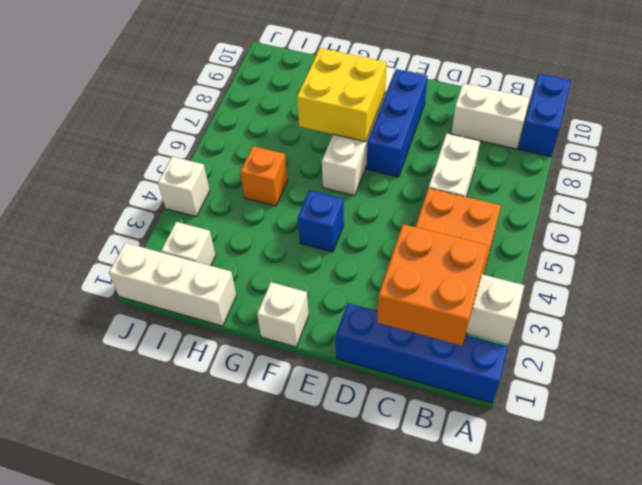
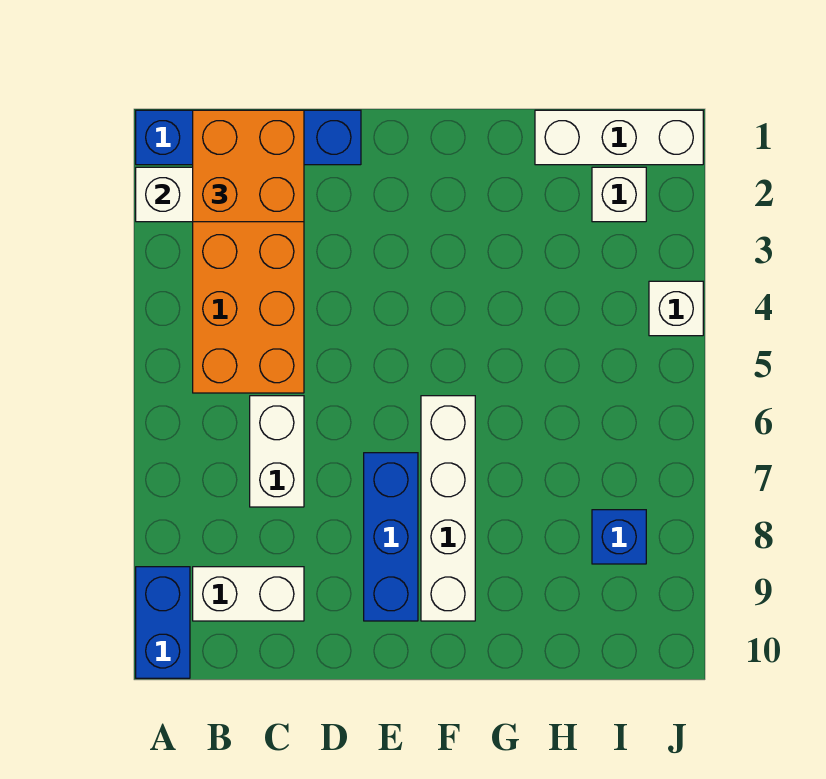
white 1x1 brick [257,282,309,347] -> none
blue 1x1 brick [298,190,344,252] -> blue 1x1 brick moved to [592,510,646,564]
yellow 2x2 brick [297,48,387,142] -> none
orange 1x1 brick [240,146,288,206] -> none

